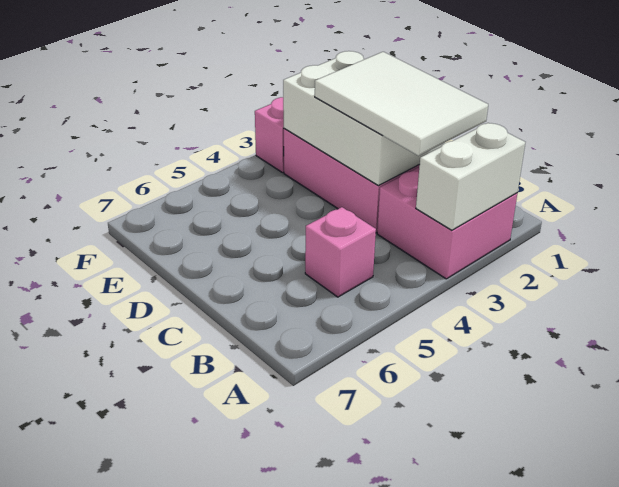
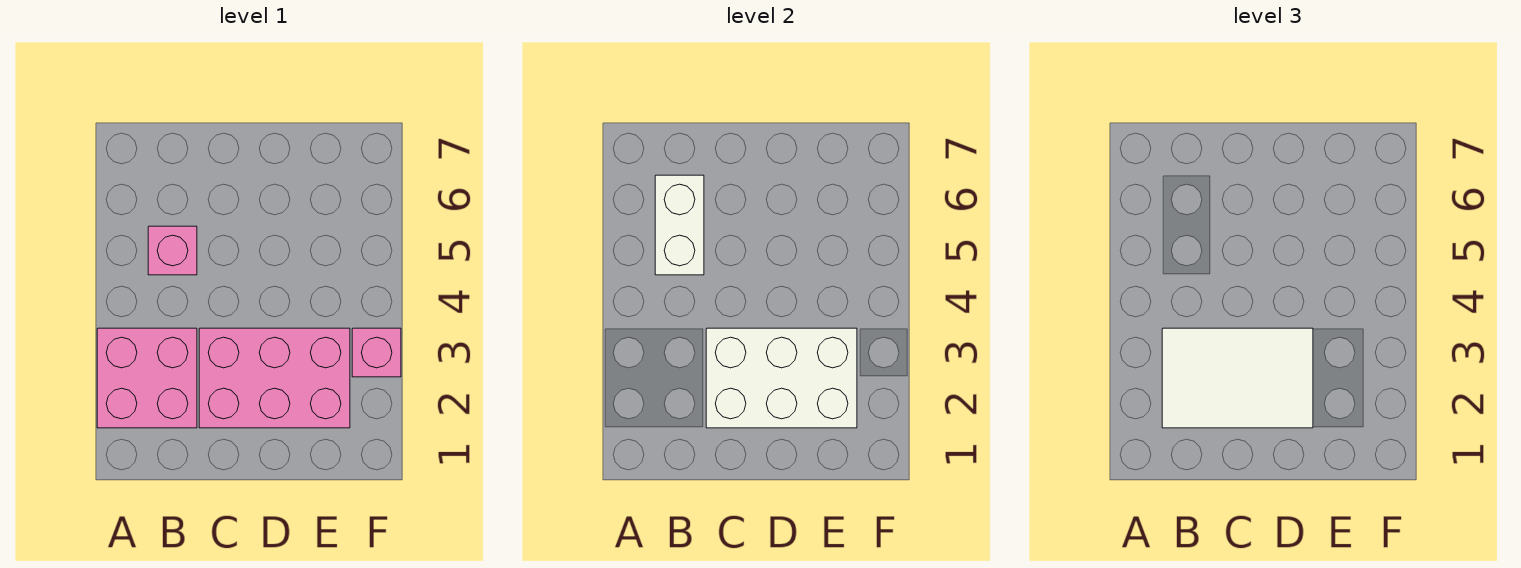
white 1x2 brick [416,123,525,230] -> white 1x2 brick moved to [655,175,704,275]

